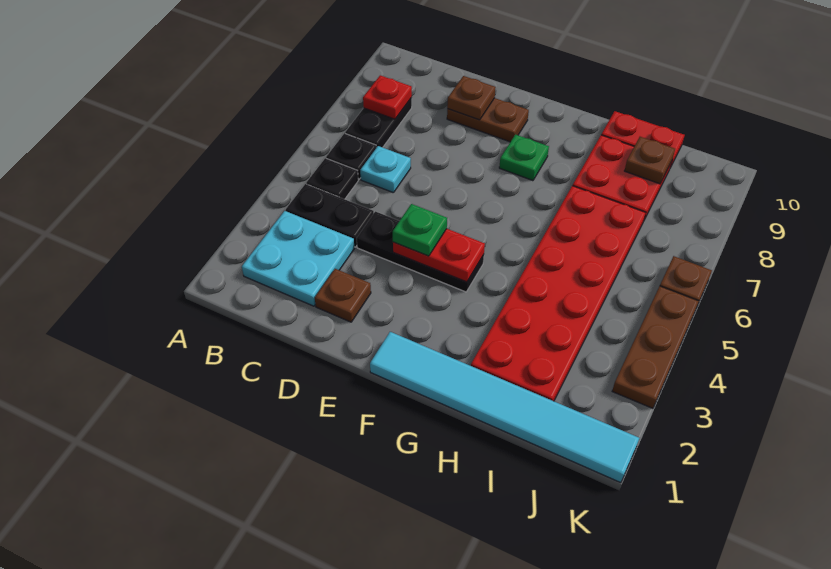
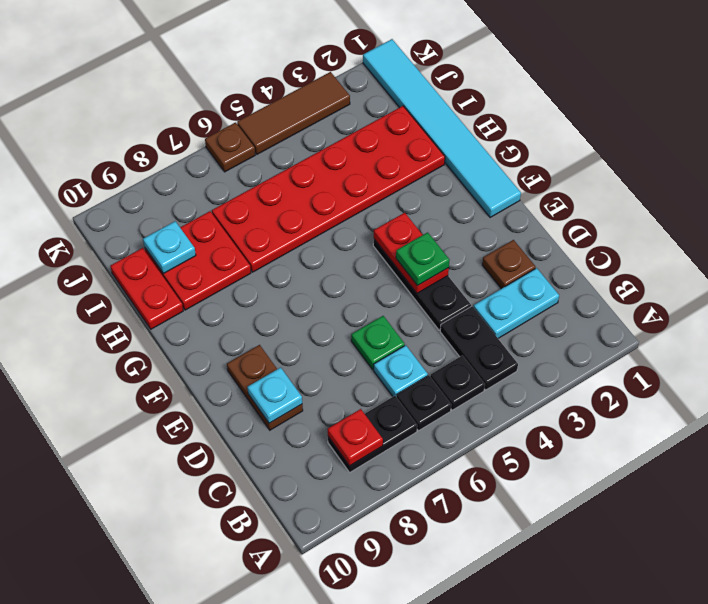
cyan 2x2 plate [242,211,354,306] -> cyan 1x2 plate [473,268,559,338]
brown 1x1 plate [447,76,496,120] -> cyan 1x1 plate [247,367,302,423]
green 1x1 plate [499,135,549,181] -> green 1x1 plate moved to [351,316,405,369]
brown 1x1 plate [625,137,675,184] -> cyan 1x1 plate [143,221,196,274]
brown 1x3 plate [612,286,699,408] -> brown 1x3 tile [237,72,350,154]

